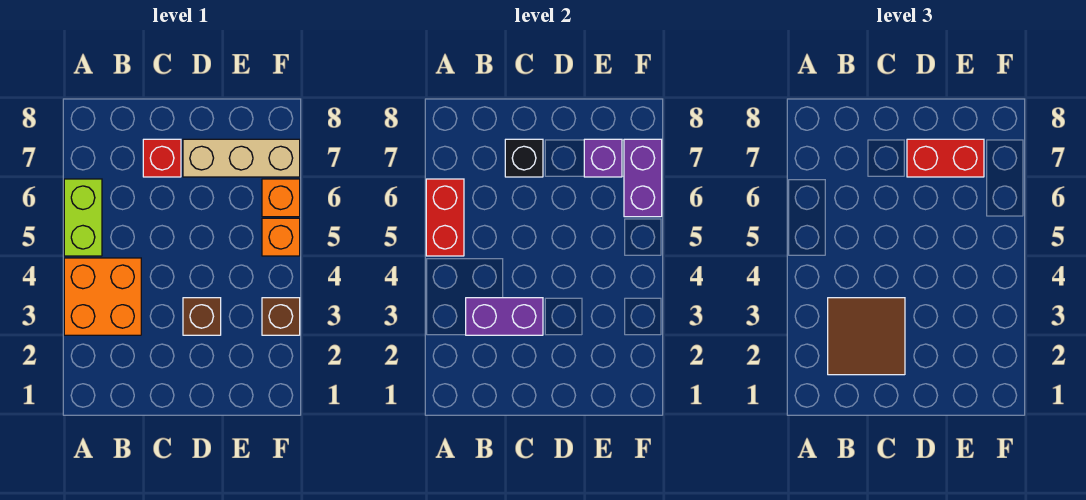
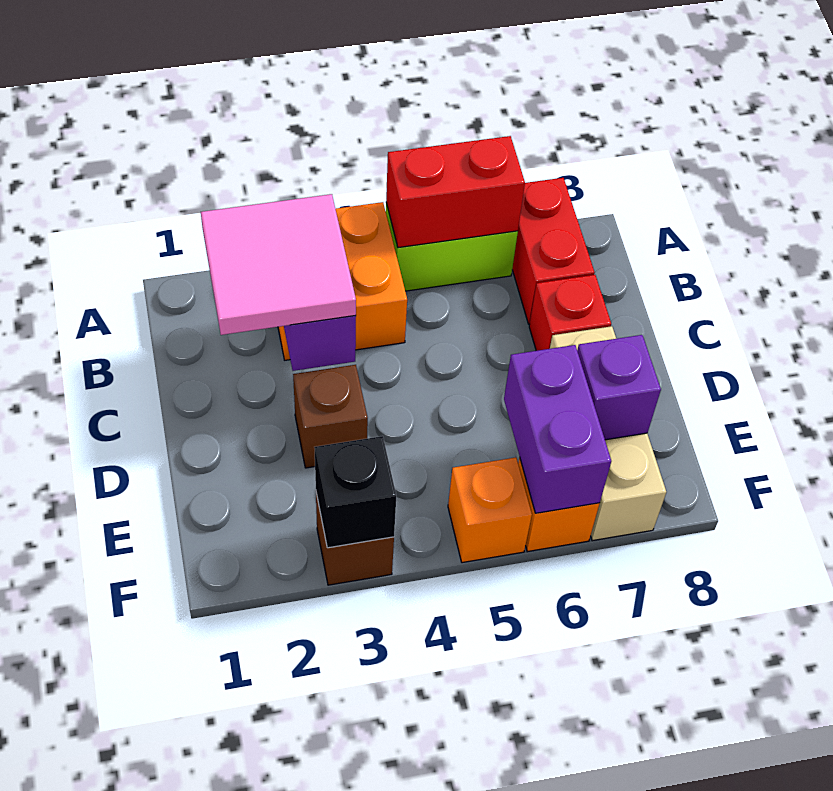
brown 2x2 tile [828,298,905,375] -> pink 2x2 tile [201,194,356,335]
black 1x1 brick [505,139,543,177] -> black 1x1 brick moved to [314,436,396,548]
red 1x2 brick [907,139,984,177] -> red 1x2 brick moved to [512,178,594,324]
purple 1x2 brick [624,139,662,217] -> purple 1x2 brick turned to [504,345,611,513]

